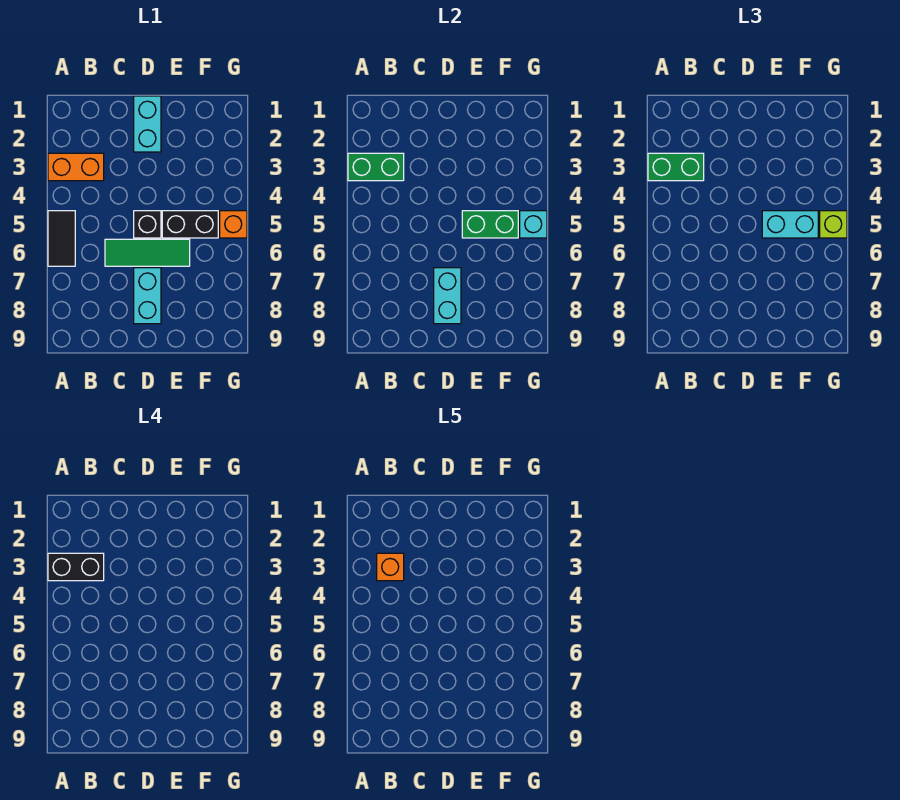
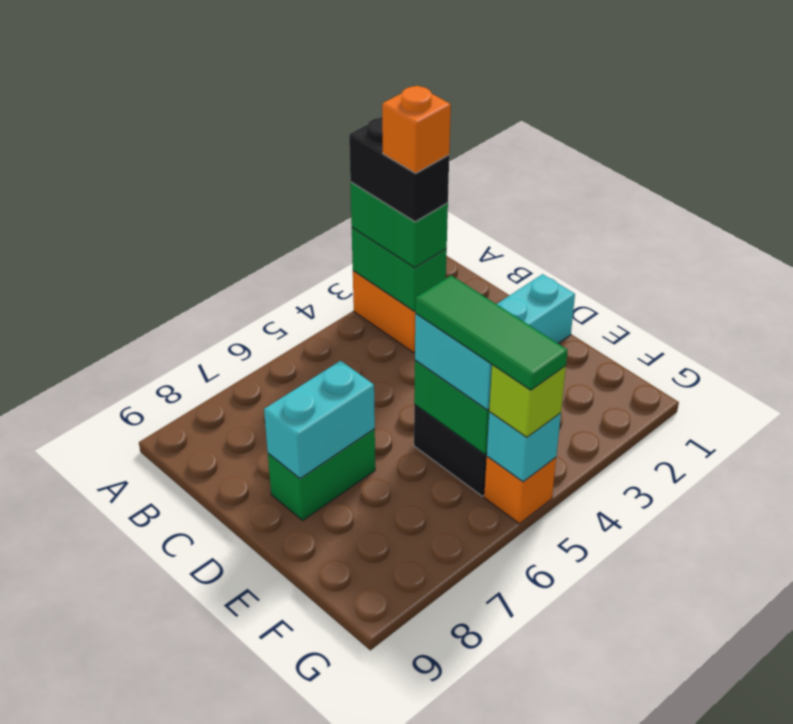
black 1x2 tile [48,211,75,266] -> none
green 1x3 tile [105,239,190,266] -> green 1x3 tile moved to [415,276,568,390]
black 1x1 brick [134,211,161,238] -> none
cyan 1x2 brick [134,268,161,324] -> green 1x2 brick [268,429,375,520]

